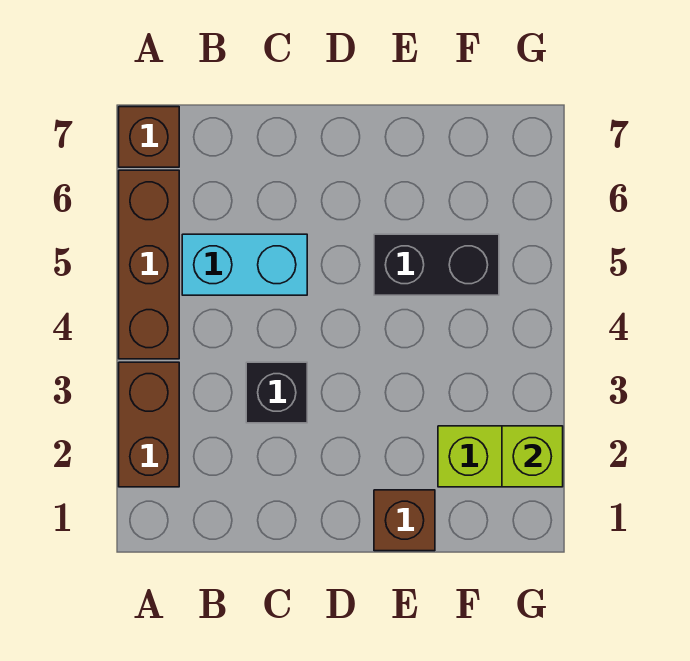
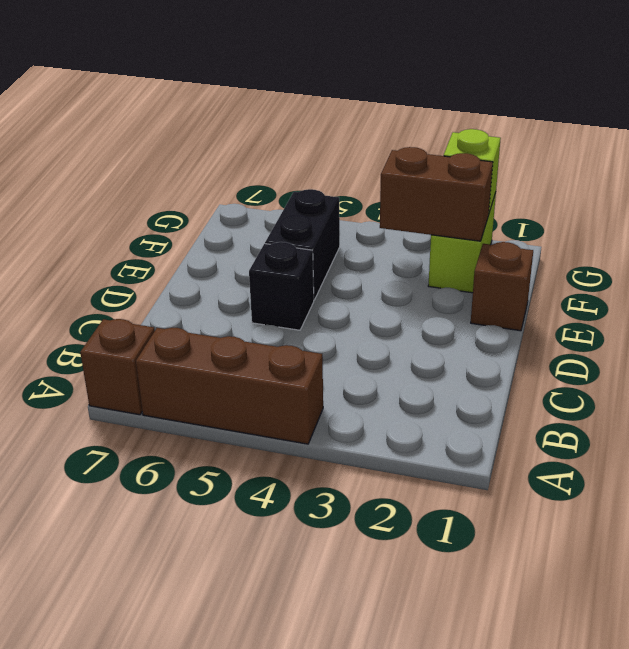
brown 1x2 brick [119,362,179,487] -> brown 1x2 brick moved to [380,147,493,241]
cyan 1x2 brick [182,234,307,295] -> none
black 1x1 brick [246,362,307,423] -> black 1x1 brick moved to [249,242,314,330]

